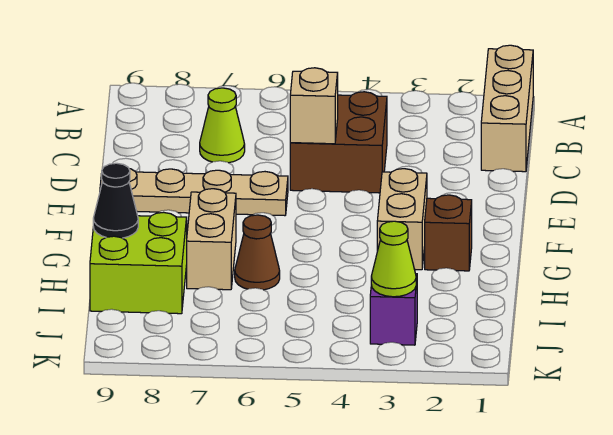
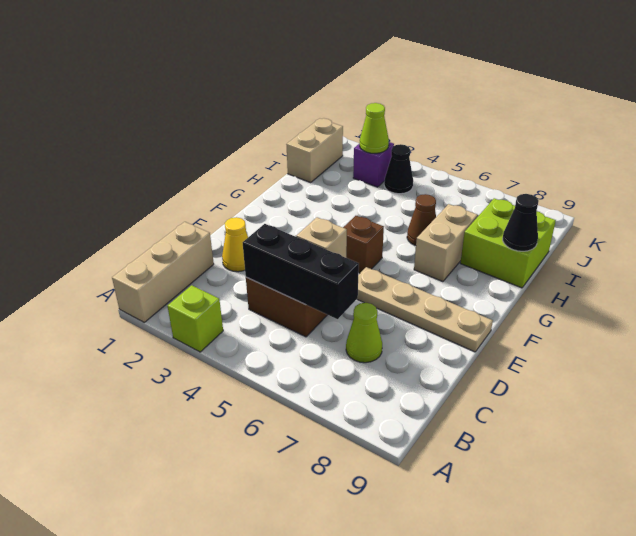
none -> lime 1x1 brick [168,285,223,352]
none -> black 1x3 brick [243,224,359,319]
none -> yellow 1x1 cone [222,217,248,272]
tan 1x2 brick [377,169,427,270] -> tan 1x2 brick moved to [286,118,343,182]
brown 1x1 brick [425,195,472,271] -> brown 1x1 brick moved to [343,216,384,273]
none -> black 1x1 cone [384,144,413,194]

